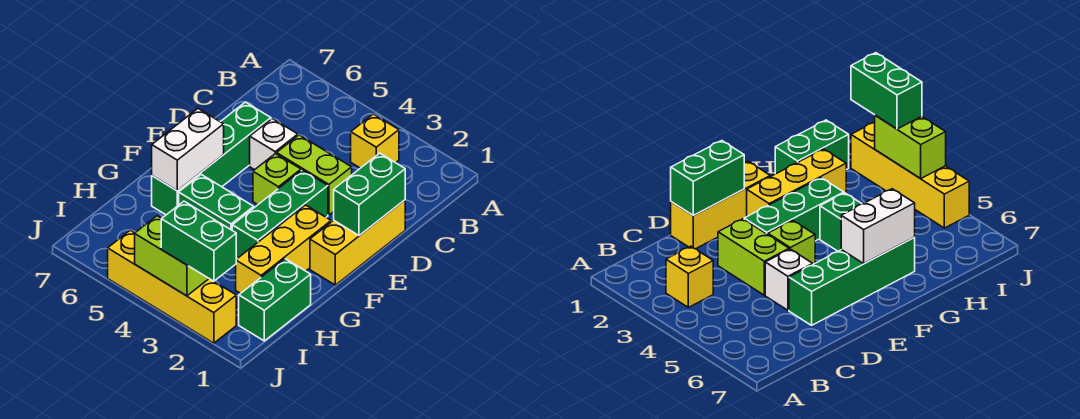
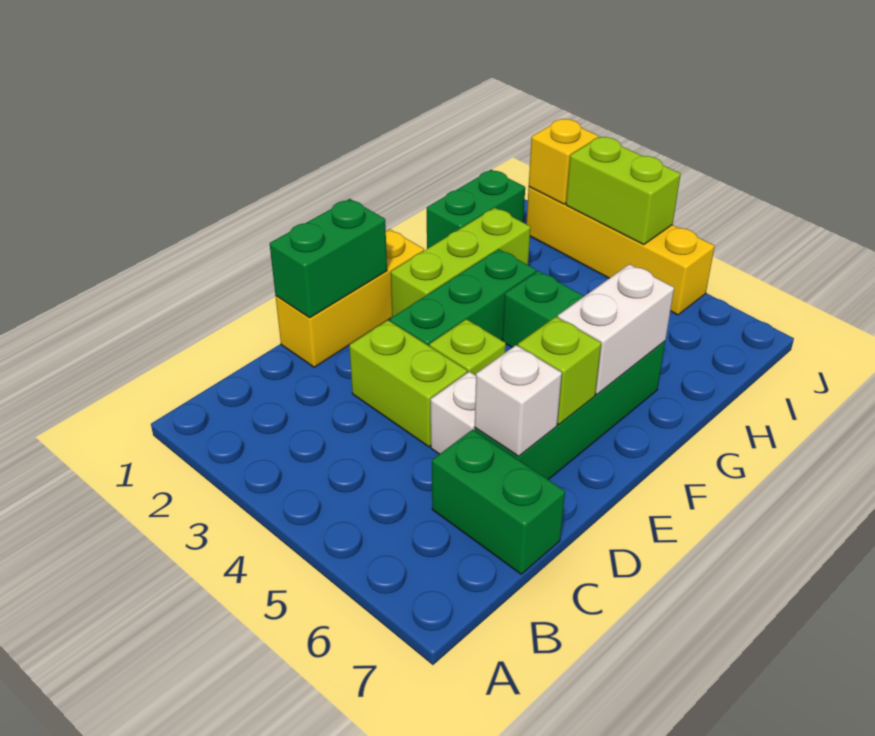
yellow 1x1 brick [351,114,399,168] -> yellow 1x1 brick moved to [529,119,598,204]
none -> white 1x1 brick [475,345,562,456]
none -> lime 1x1 brick [518,317,601,424]
yellow 1x3 brick [236,205,331,294] -> lime 1x3 brick [391,208,530,317]
green 1x2 brick [161,201,236,281] -> green 1x2 brick moved to [432,430,565,574]

